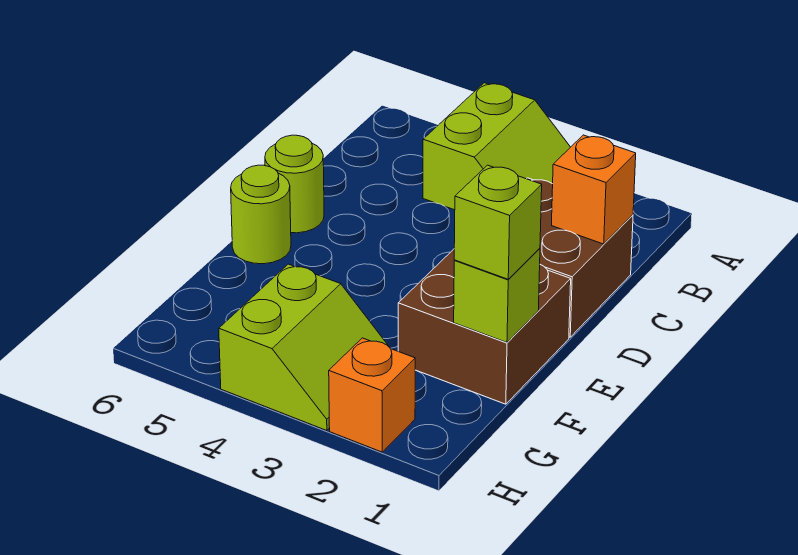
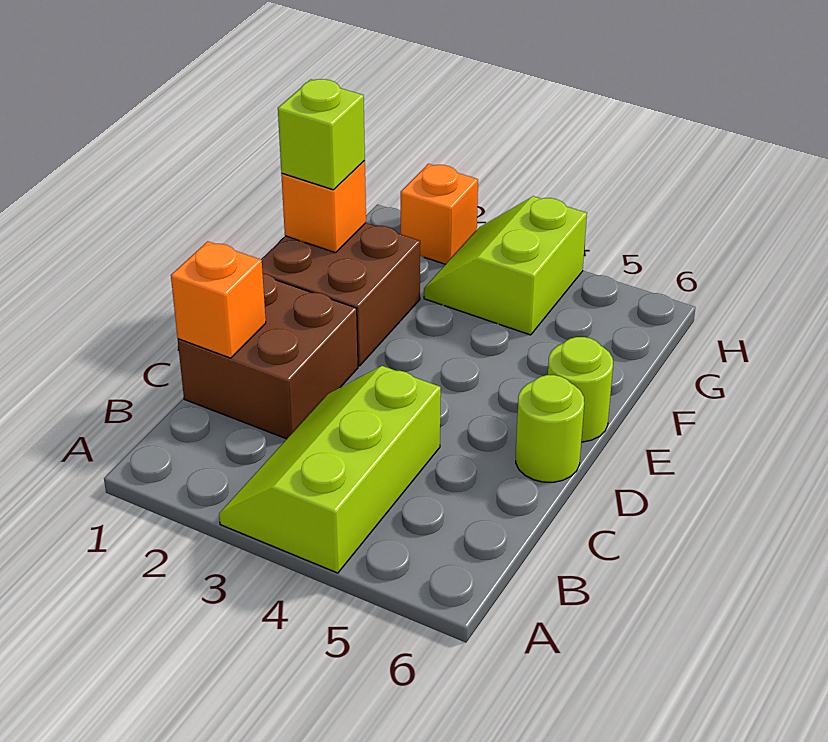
lime 2x2 slope [423,83,570,210] -> lime 2x3 slope [219,366,441,573]
lime 1x1 brick [454,248,540,342] -> orange 1x1 brick [281,161,366,253]

